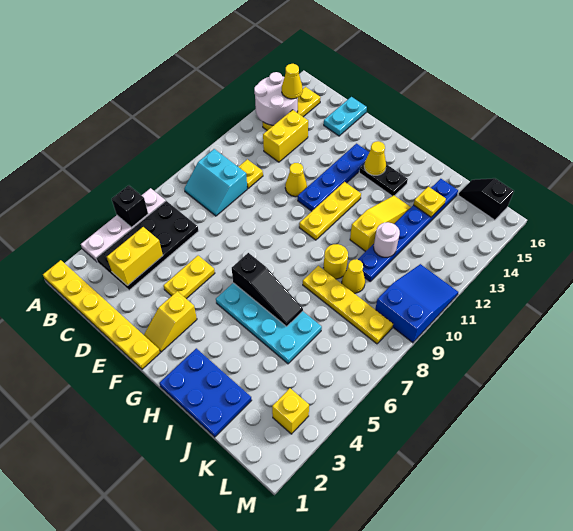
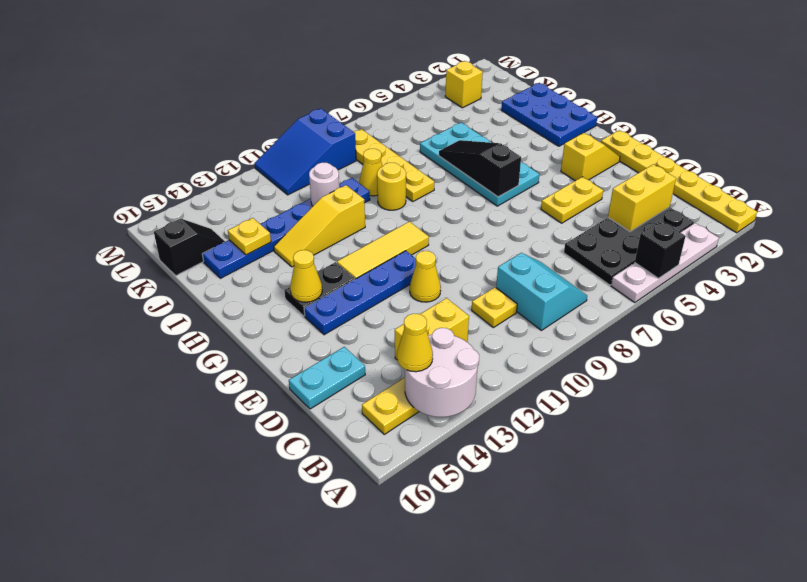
yellow 1x3 plate [299,182,361,240] -> yellow 1x3 tile [337,222,429,279]
black 1x2 plate [359,163,408,196] -> black 1x2 plate turned to [284,262,355,316]
black 1x2 slope [458,178,514,220] -> black 1x2 slope turned to [154,219,225,276]

